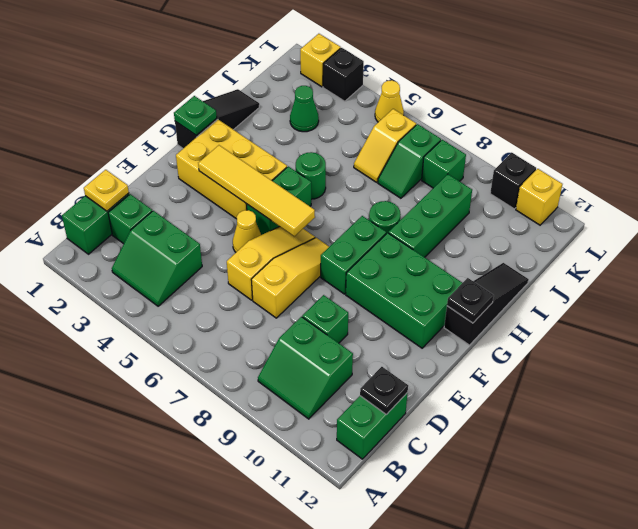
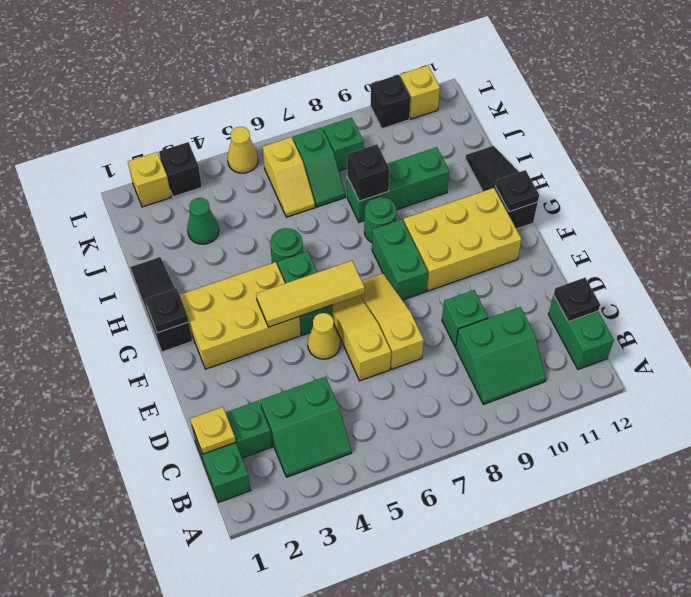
yellow 1x4 tile [198,145,315,236] -> yellow 1x3 tile [256,261,365,327]
green 2x3 brick [346,233,462,348] -> yellow 2x3 brick [403,188,522,291]
green 1x1 plate [174,96,217,135] -> black 1x1 plate [145,288,189,333]
green 1x3 brick [389,174,472,257] -> green 1x3 brick turned to [347,147,450,222]
none -> black 1x1 brick [347,144,390,201]

